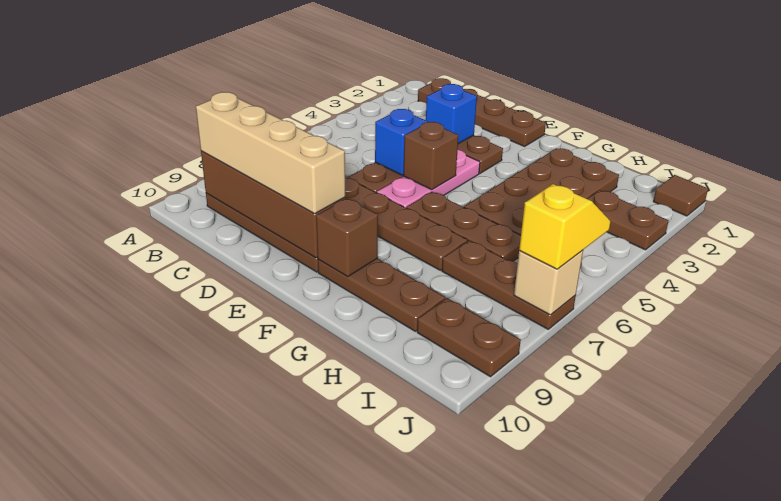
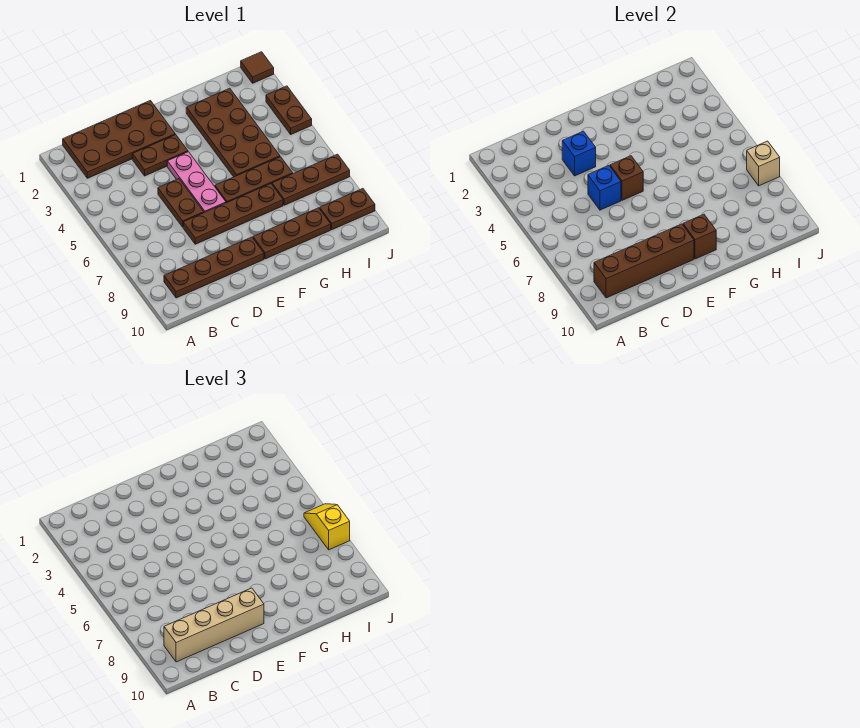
brown 1x4 plate [418,78,546,146] -> brown 2x4 plate [63,101,175,178]
brown 1x2 plate [588,190,669,250] -> brown 1x2 plate turned to [266,86,312,134]

